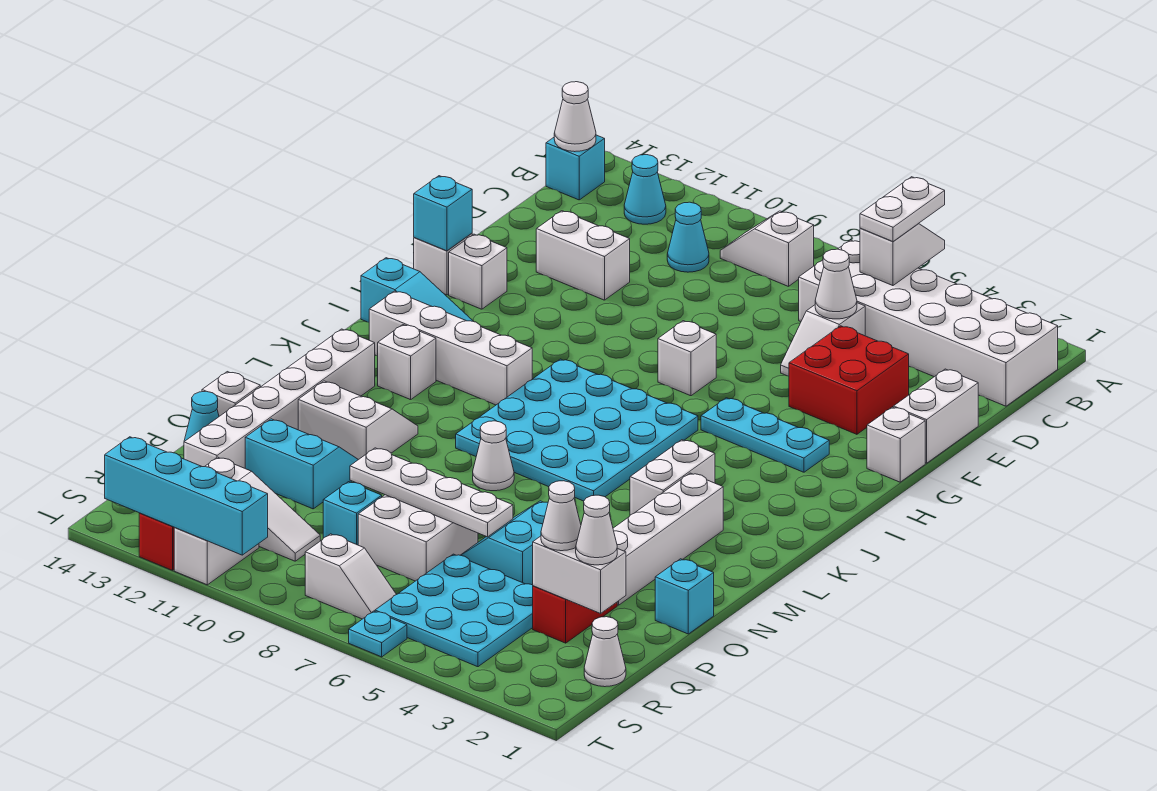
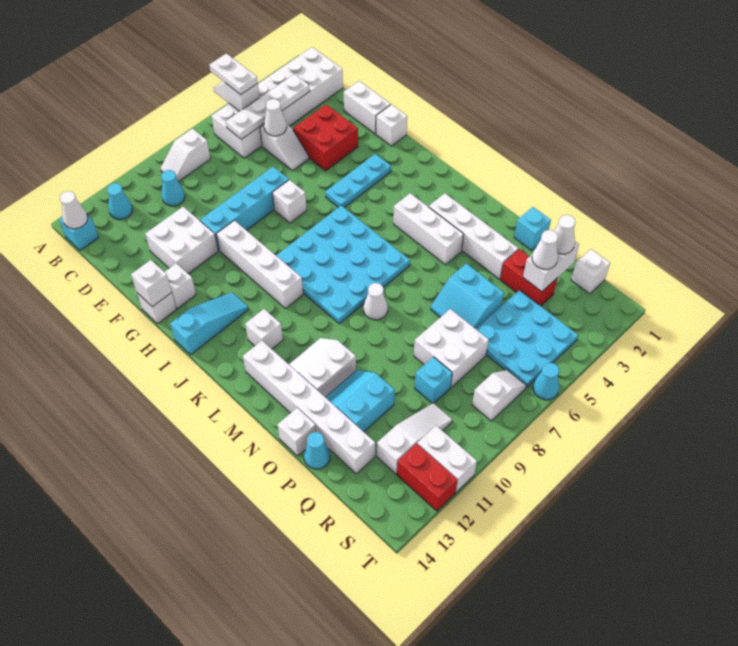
white 1x2 brick [536,211,630,300] -> white 2x2 brick [145,207,218,274]
cyan 1x1 brick [414,176,472,251] -> white 1x1 brick [131,260,172,307]
white 1x4 brick [369,291,532,405] -> white 1x4 brick turned to [216,220,303,308]
white 1x2 brick [630,440,715,515] -> white 1x3 brick [393,193,464,265]
white 1x4 plate [350,448,513,537] -> white 1x4 plate moved to [226,74,310,139]
white 1x1 cone [584,617,626,687] -> white 1x1 brick [571,249,610,294]
cyan 1x1 plate [349,611,407,657] -> cyan 1x1 cone [533,363,559,400]
cyan 1x4 brick [105,437,268,555] -> cyan 1x4 brick moved to [200,167,289,250]

